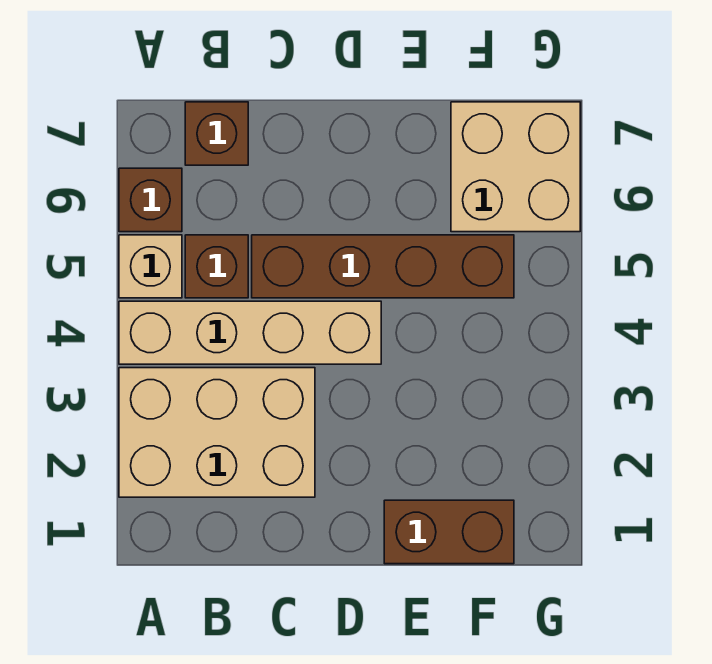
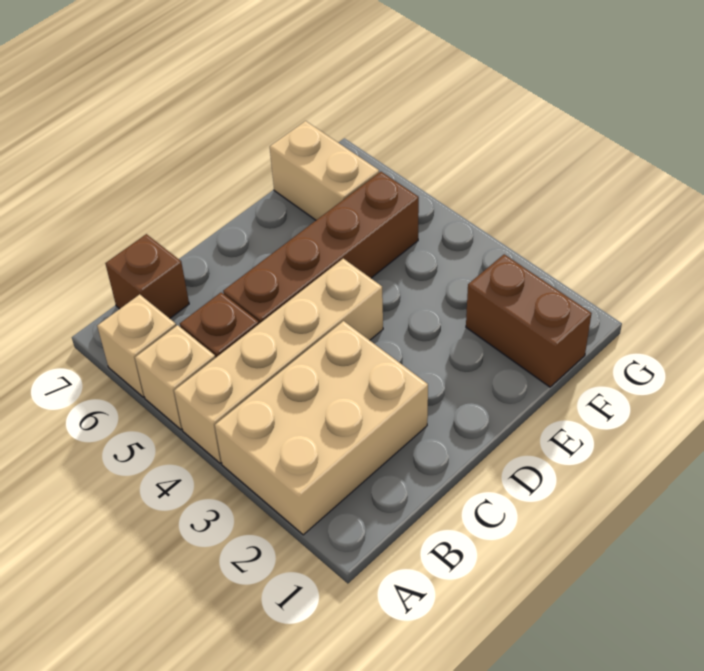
brown 1x1 brick [119,168,182,232] -> tan 1x1 brick [97,294,176,397]
brown 1x2 brick [384,500,514,564] -> brown 1x2 brick turned to [466,254,592,387]
tan 2x2 brick [451,102,580,232] -> tan 1x2 brick [270,121,379,220]

